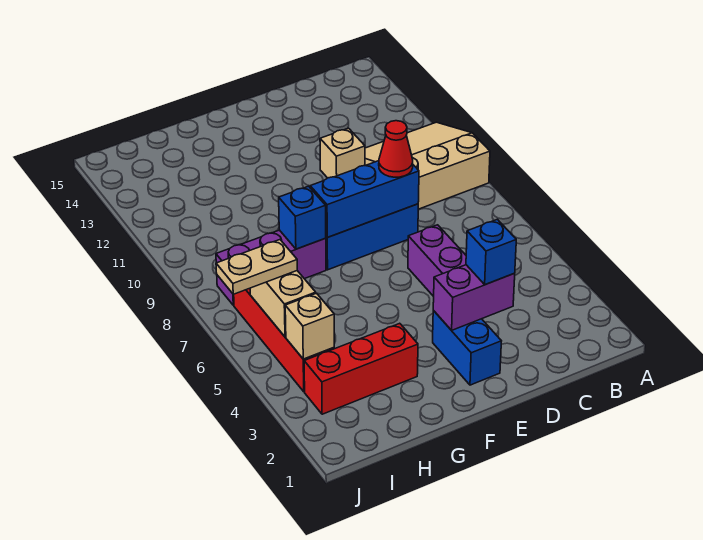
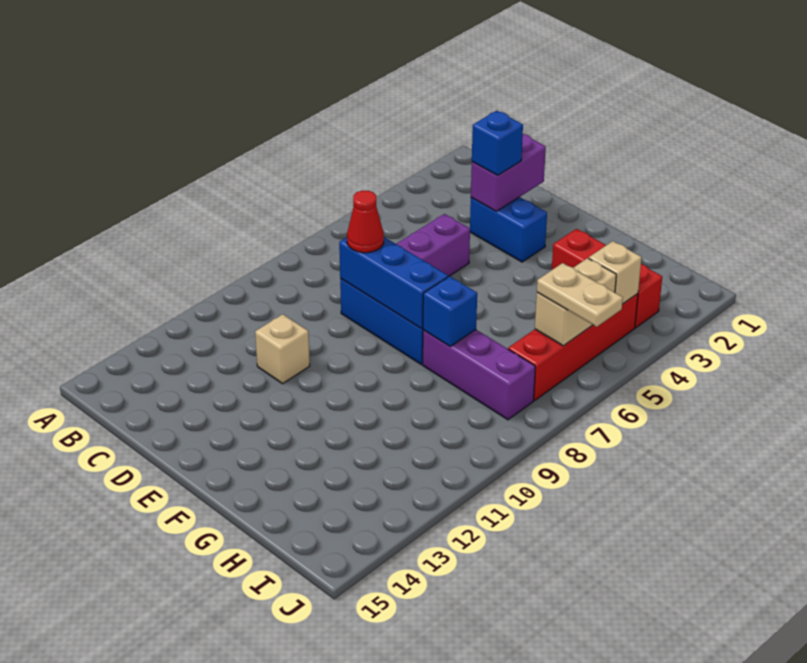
tan 3x3 slope [365,122,490,209] -> none
purple 1x2 brick [433,265,515,330] -> purple 1x2 brick turned to [471,134,546,211]
blue 1x2 brick [433,311,501,385] -> blue 1x2 brick turned to [470,197,547,262]

